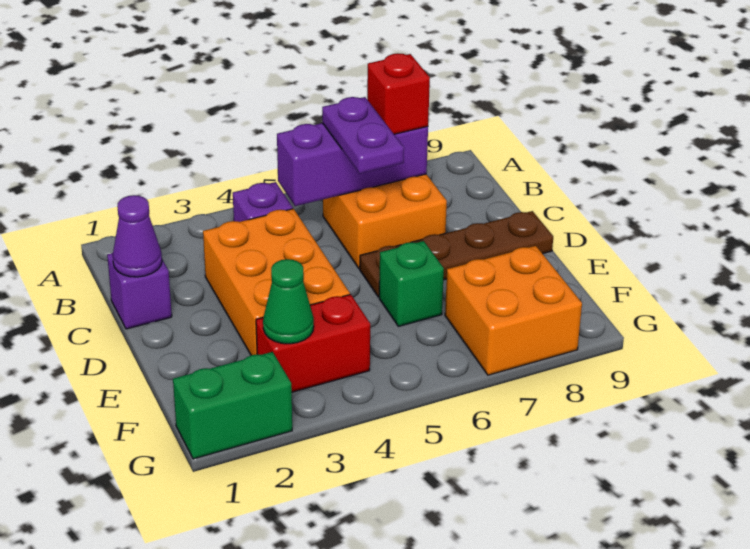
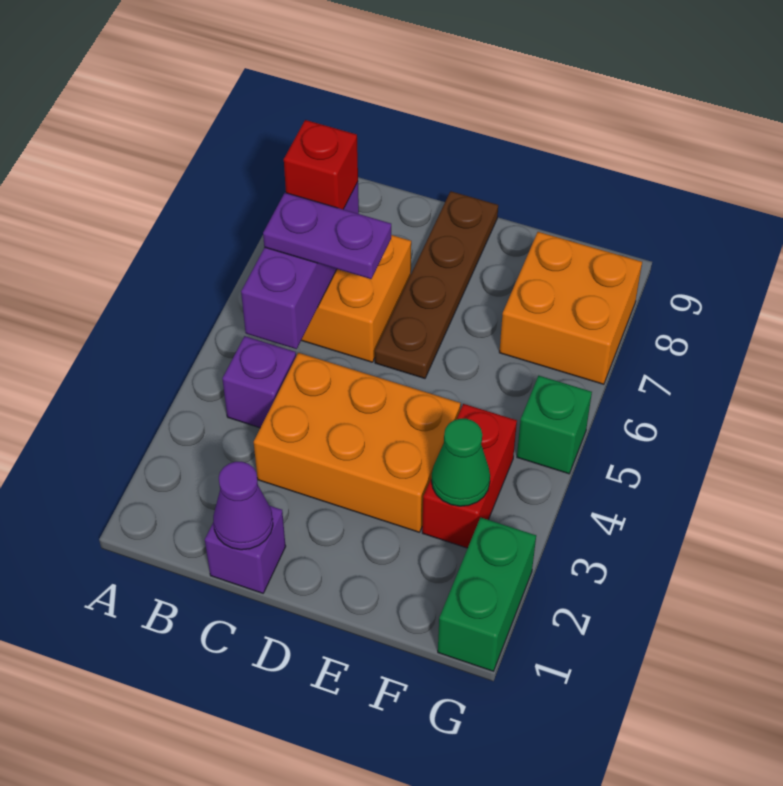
green 1x1 brick [379,241,444,326] -> green 1x1 brick moved to [517,376,592,474]

